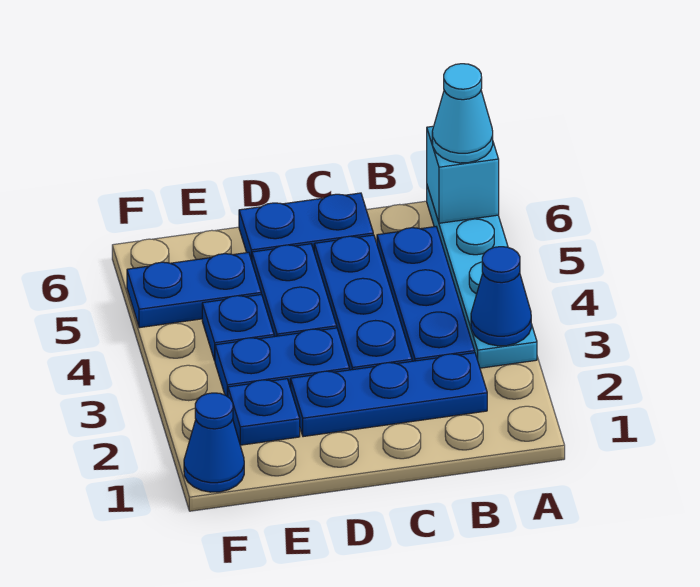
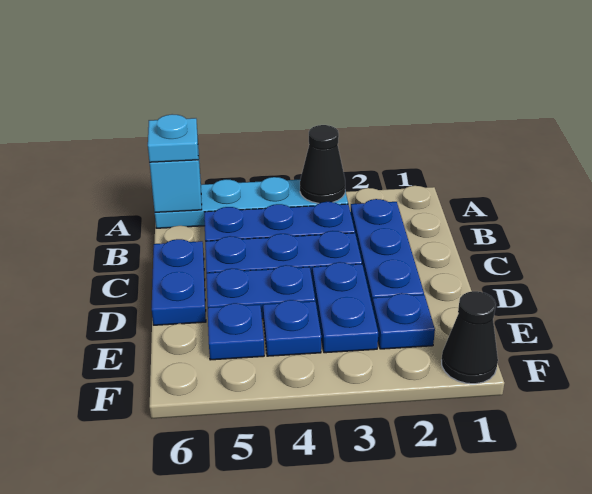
blue 1x1 cone [471,247,531,346] -> black 1x1 cone [300,125,345,203]
cyan 1x1 cone [432,64,493,163] -> cyan 1x1 plate [148,114,198,162]
blue 1x2 plate [127,252,261,328] -> blue 1x1 plate [208,303,264,360]
blue 1x1 cone [184,393,244,492] -> black 1x1 cone [442,291,498,384]

